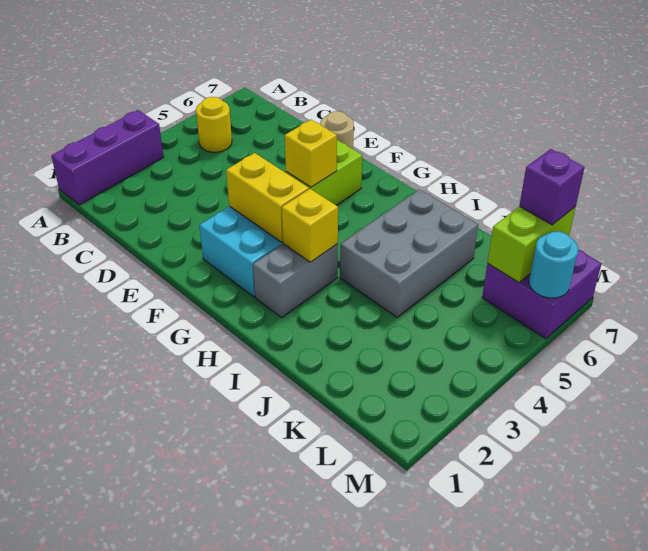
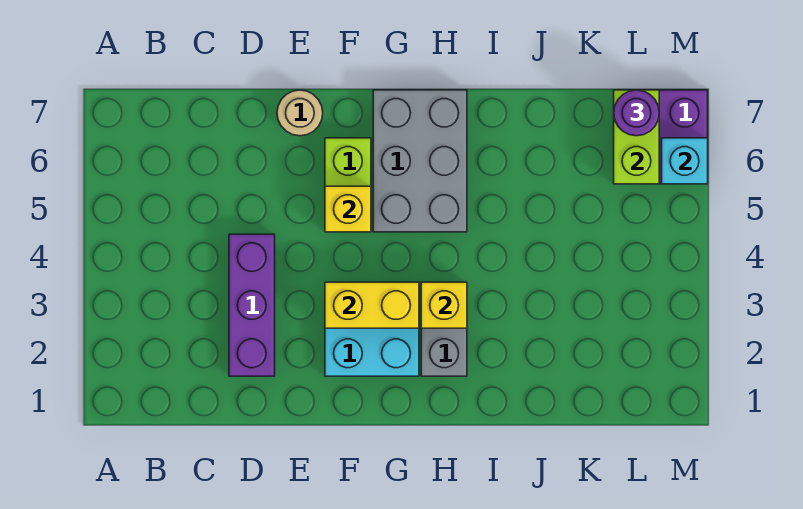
purple 1x3 brick [51,110,164,205] -> purple 1x3 brick moved to [229,234,275,376]
yellow 1x1 round brick [196,97,232,152] -> none
grey 2x3 brick [340,189,478,317] -> grey 2x3 brick moved to [373,90,467,232]
purple 1x1 brick [519,149,585,225] -> purple 1x1 round brick [614,90,659,136]
cyan 1x1 round brick [529,232,578,298] -> cyan 1x1 brick [662,138,708,184]

